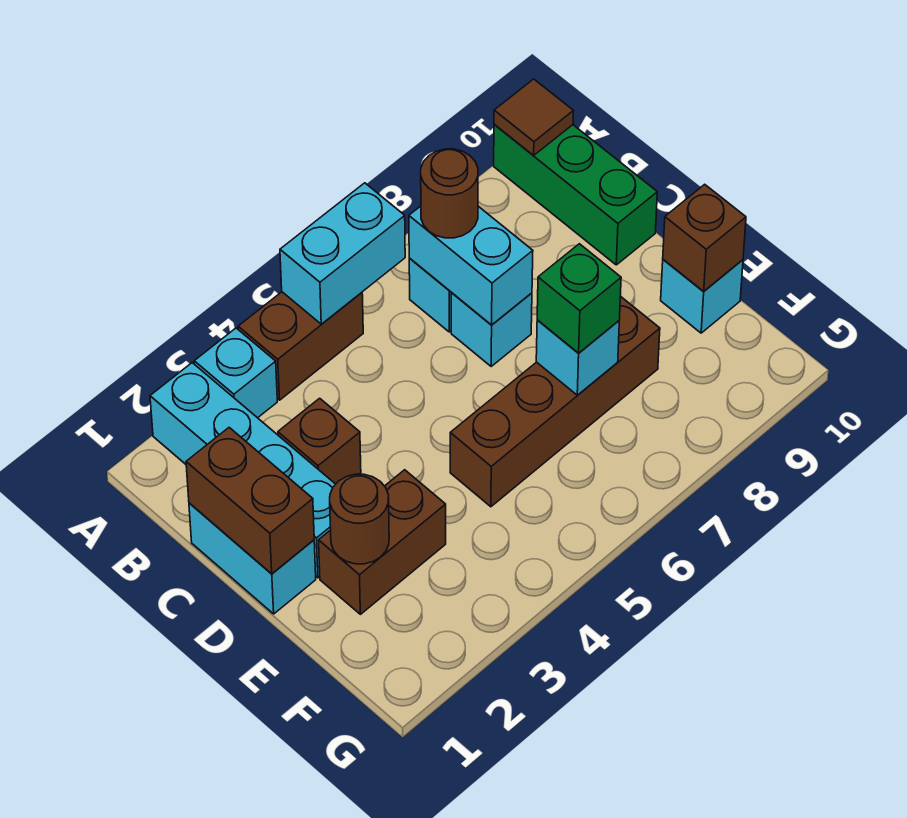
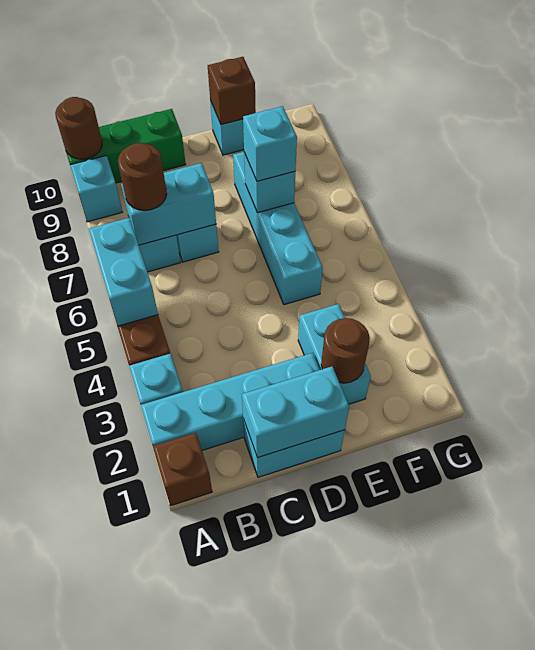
none -> cyan 1x1 brick [70,156,122,222]
brown 1x1 tile [494,79,574,156] -> brown 1x1 round brick [55,97,102,159]
brown 1x2 brick [186,428,314,574] -> cyan 1x2 brick [242,366,349,458]
brown 1x1 brick [278,398,361,484] -> brown 1x1 brick moved to [153,433,212,506]
brown 1x2 brick [319,470,446,614] -> cyan 1x2 brick [298,304,371,404]
brown 1x4 brick [450,296,660,507] -> cyan 1x4 brick [233,152,323,305]
green 1x1 brick [537,244,621,353] -> cyan 1x1 brick [243,106,297,181]

